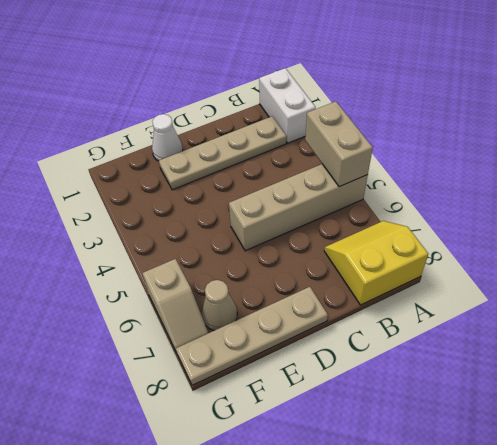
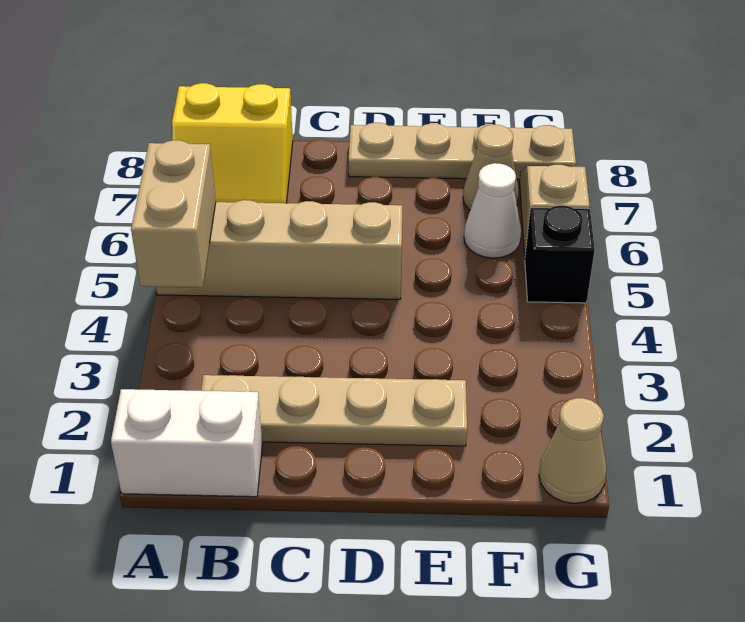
white 1x2 brick [259,68,316,143] -> white 1x2 brick turned to [111,389,263,497]
white 1x1 cone [152,114,183,161] -> white 1x1 cone moved to [464,163,521,258]
none -> tan 1x1 cone [539,398,606,503]
none -> black 1x1 brick [525,206,595,303]

